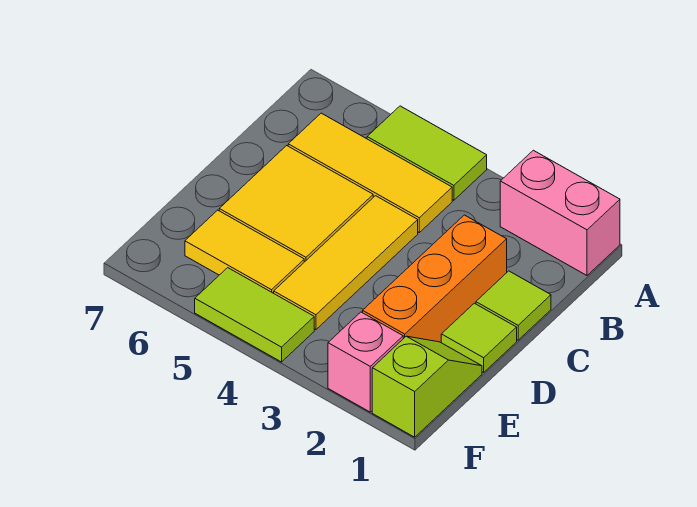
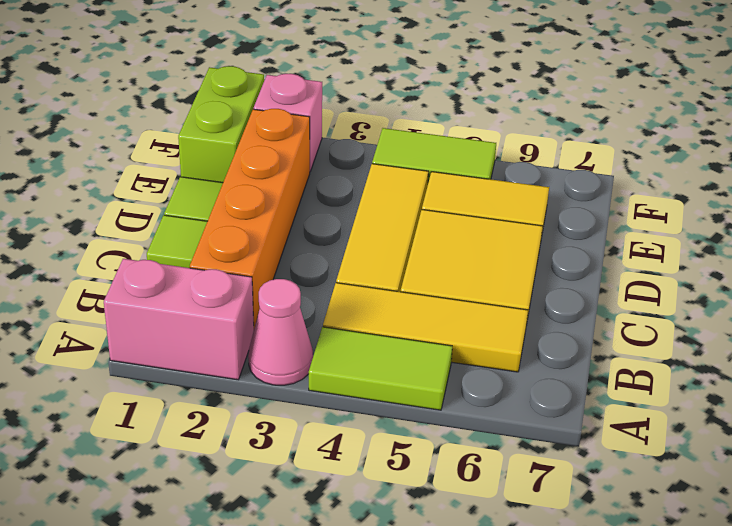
none -> pink 1x1 cone [248,279,313,385]
orange 1x3 brick [363,215,507,342] -> orange 1x4 brick [190,109,310,328]
lime 1x2 slope [372,336,482,437] -> lime 1x2 brick [178,66,264,182]

